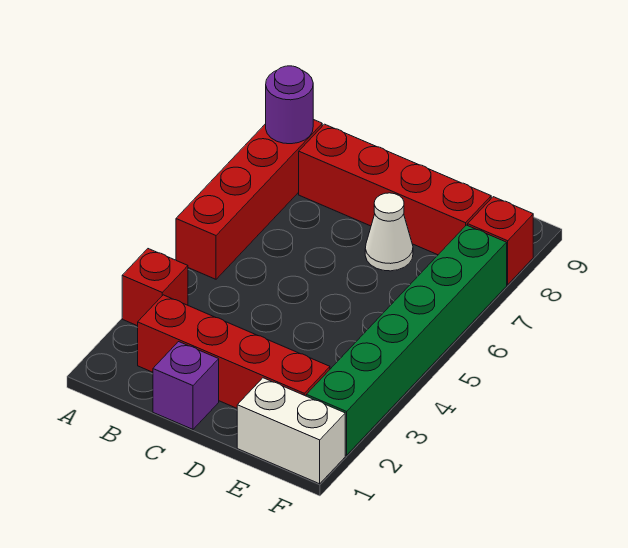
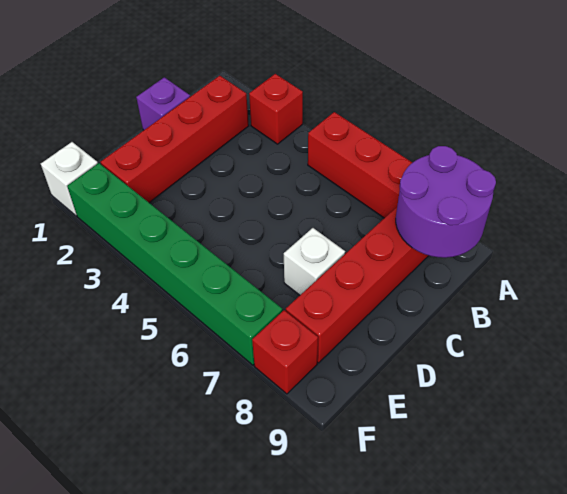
purple 1x1 round brick [266,66,313,144] -> purple 2x2 round brick [396,146,496,258]
white 1x1 cone [365,193,413,271] -> white 1x1 brick [284,228,345,295]
white 1x2 brick [237,378,345,484] -> white 1x1 brick [41,142,98,216]

